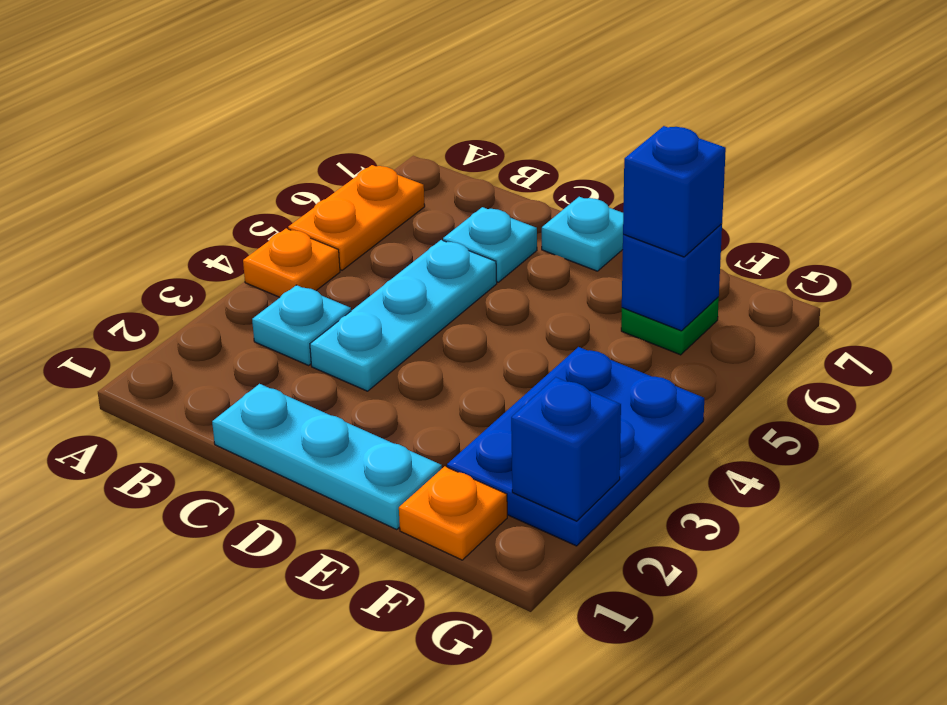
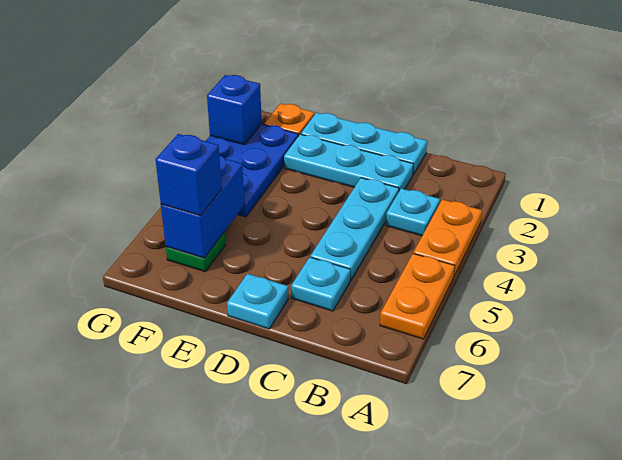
orange 1x1 plate [243,228,340,297] -> orange 1x2 plate [413,199,482,276]
none -> cyan 1x3 plate [284,134,413,191]
blue 1x1 brick [622,224,722,331] -> blue 1x2 brick [161,155,245,258]

